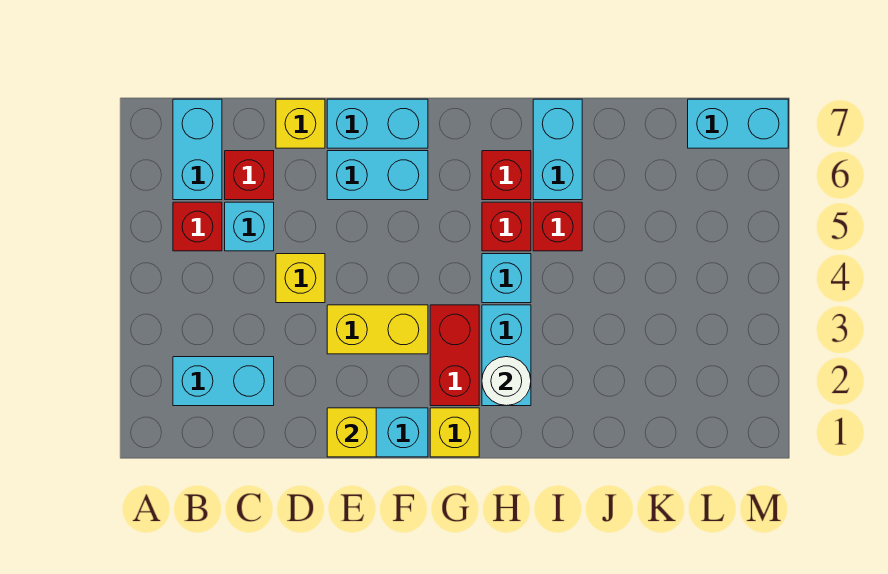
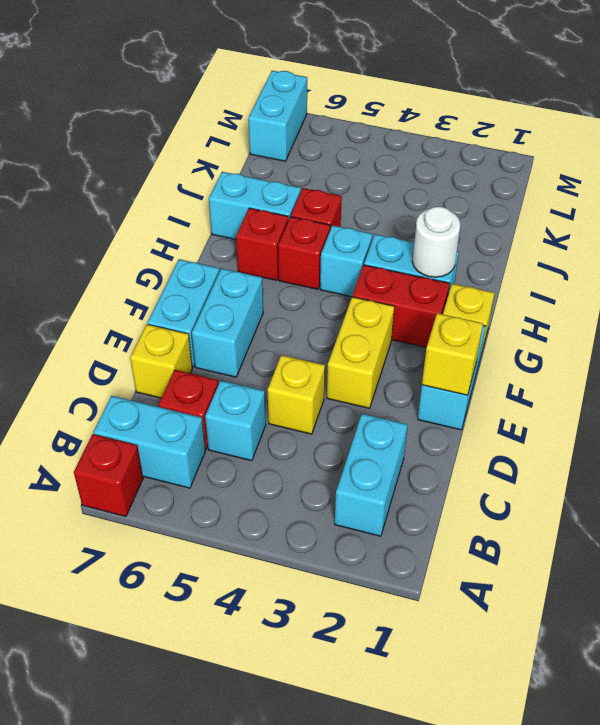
red 1x1 brick [173,202,222,251] -> red 1x1 brick moved to [74,434,143,517]

